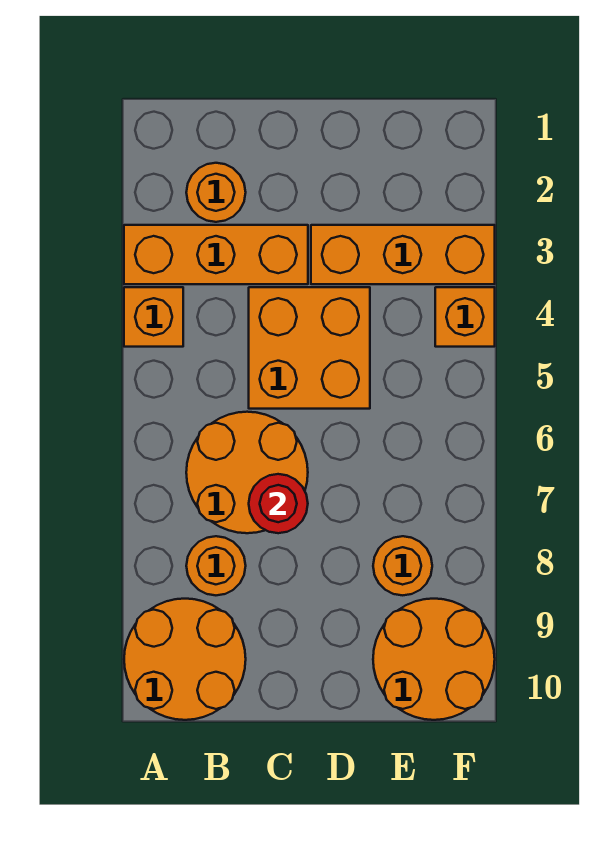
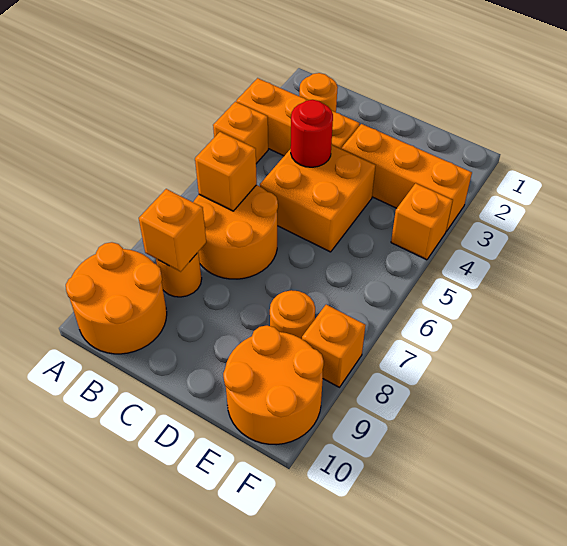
none -> orange 1x1 brick [195,132,257,211]
none -> orange 1x1 brick [139,189,206,272]
red 1x1 round brick [249,474,308,533] -> red 1x1 round brick moved to [291,100,333,167]
none -> orange 1x1 brick [302,305,366,387]

